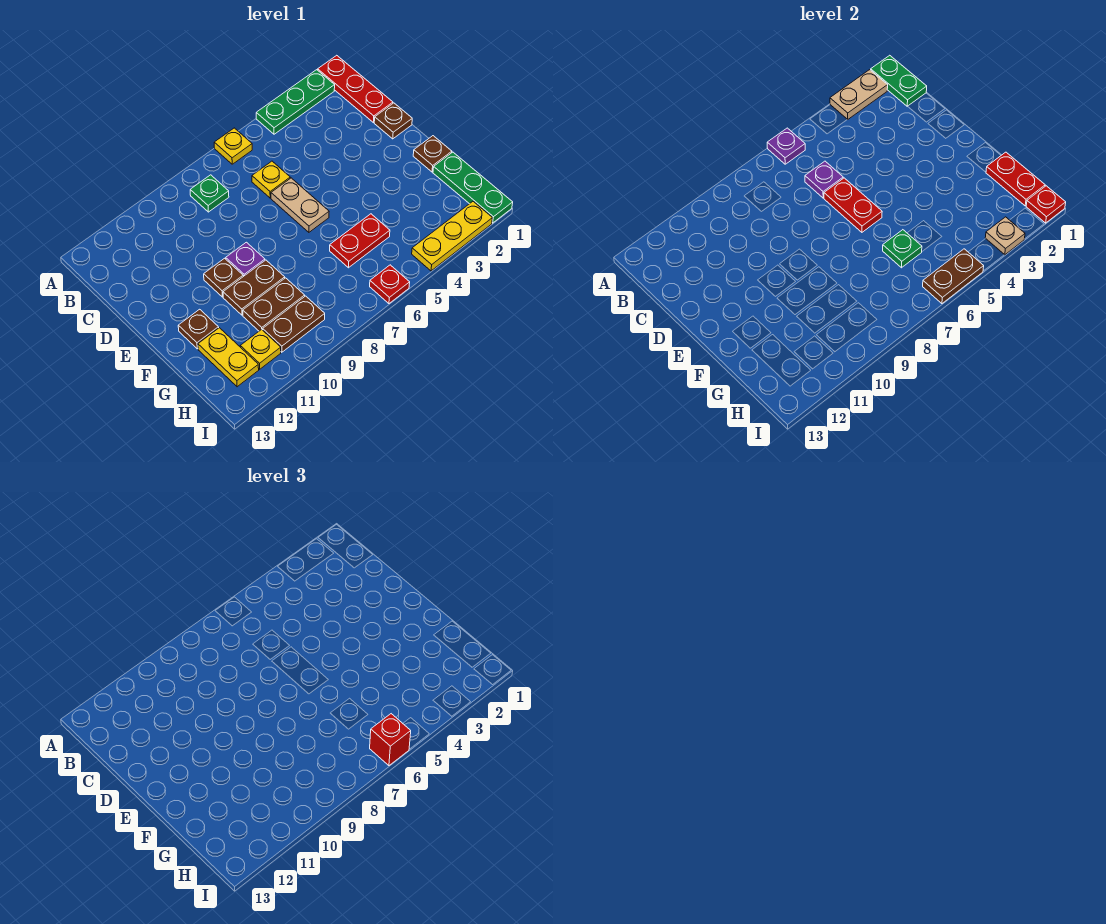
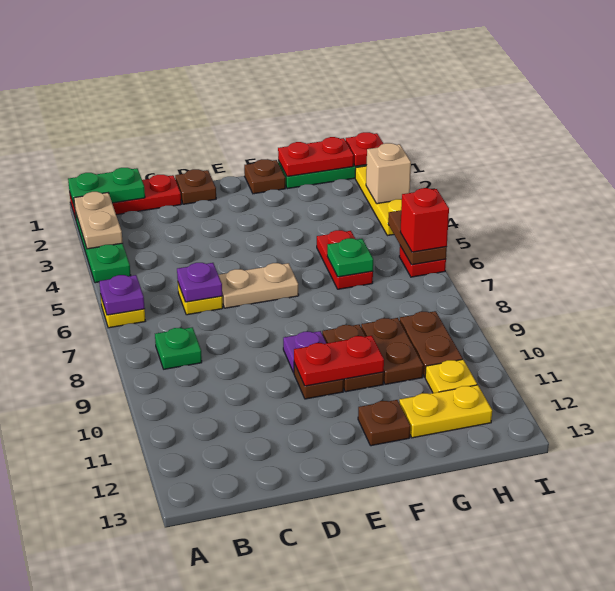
red 1x2 plate [824,178,882,232] -> red 1x2 plate moved to [294,336,384,386]
tan 1x1 plate [985,217,1025,255] -> tan 1x1 brick [366,143,411,204]

